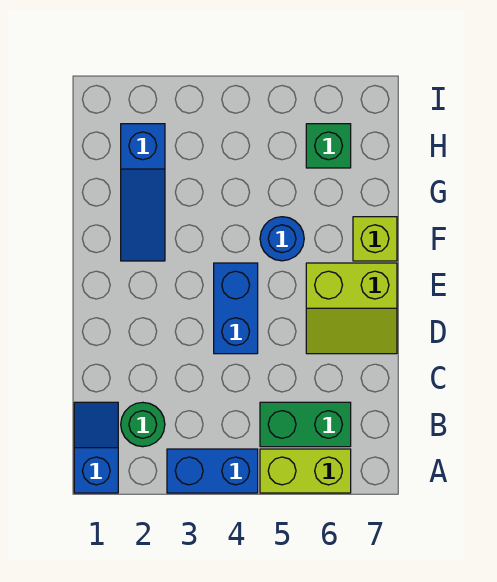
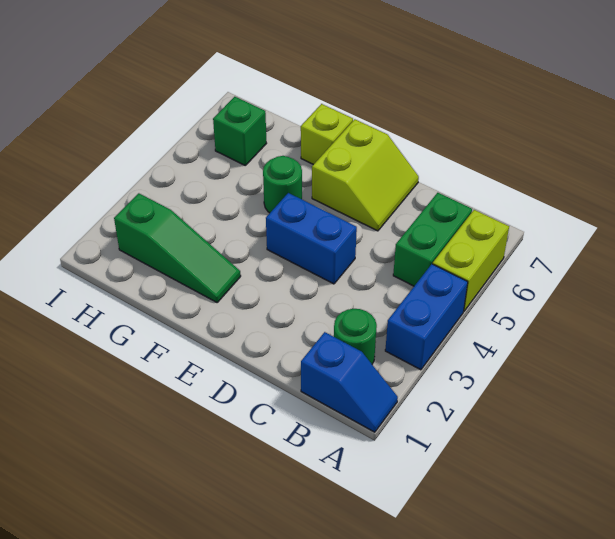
blue 1x2 slope [74,402,118,493] -> blue 1x2 slope turned to [301,332,398,432]
blue 1x3 slope [121,124,165,261] -> green 1x3 slope [114,193,241,302]
blue 1x1 round brick [260,217,304,261] -> green 1x1 round brick [263,156,302,213]

